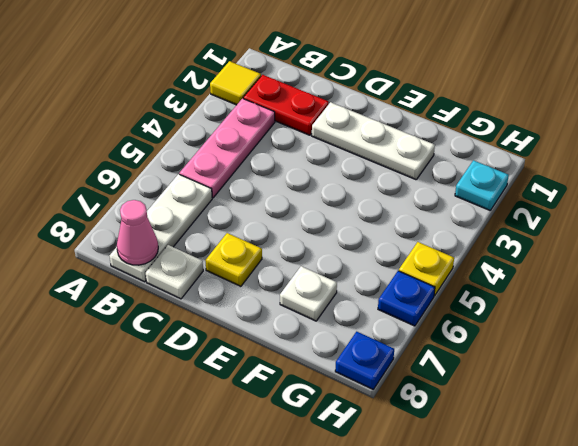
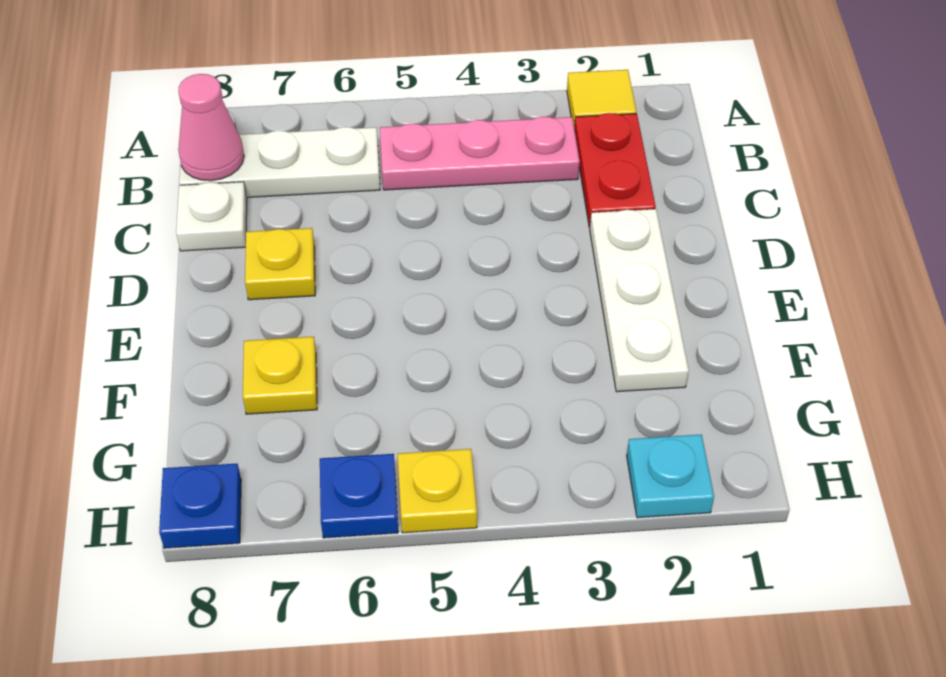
white 1x1 plate [280,266,337,321] -> yellow 1x1 plate [243,337,317,414]

